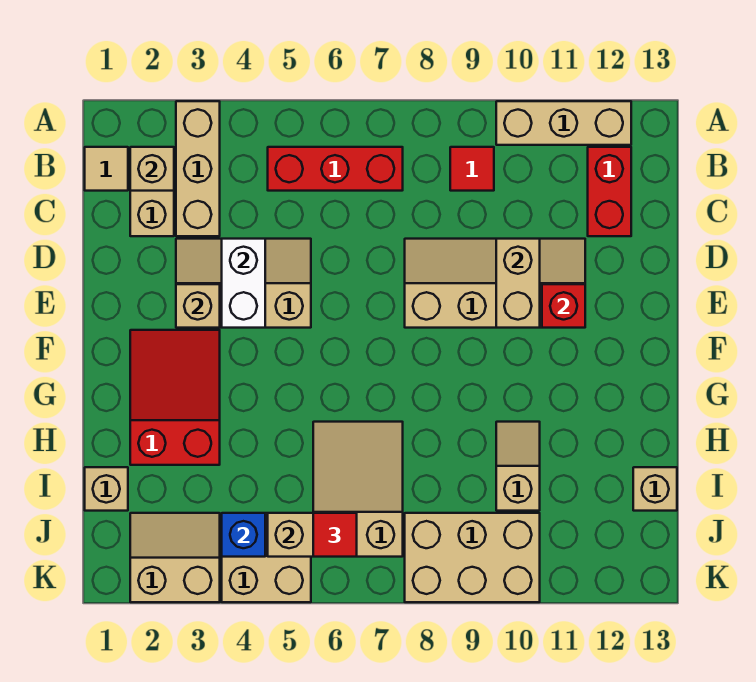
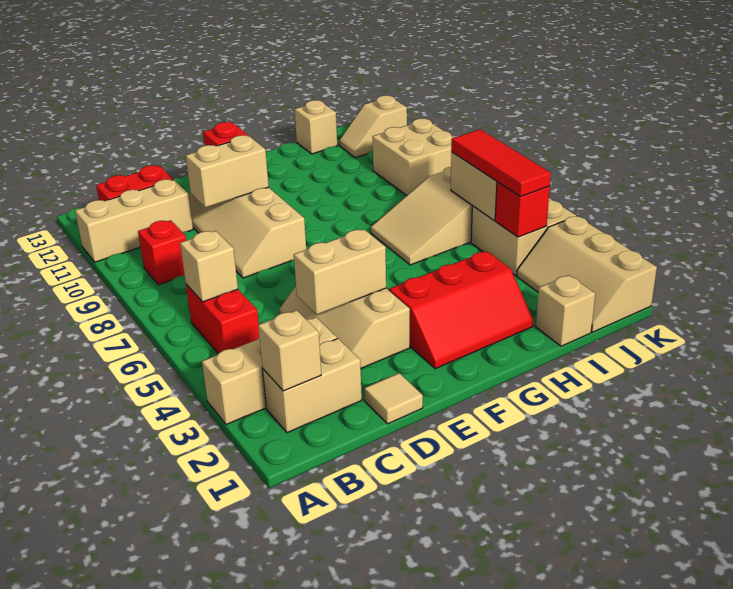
tan 1x3 brick [496,101,631,145] -> tan 1x3 brick turned to [75,179,193,262]
tan 1x1 tile [85,147,128,191] -> tan 1x1 tile moved to [364,373,423,424]
red 1x3 brick [268,147,403,191] -> red 1x2 brick [186,284,259,353]
red 1x1 tile [450,147,494,191] -> red 1x1 brick [138,220,186,285]
white 1x2 brick [222,239,265,328] -> tan 1x2 brick [294,229,386,315]
tan 1x1 brick [176,284,220,328] -> tan 1x1 brick moved to [180,231,238,302]
red 2x3 slope [130,330,220,465] -> red 2x3 slope turned to [389,251,533,369]
tan 1x2 slope [496,422,540,511] -> tan 1x2 slope moved to [339,95,407,158]
tan 2x2 slope [130,513,220,602] -> tan 2x3 slope [517,216,657,332]
blue 1x1 brick [222,513,265,557] -> red 1x1 brick [495,182,550,237]
red 1x1 tile [313,513,357,557] -> red 1x3 tile [451,129,551,197]
tan 2x3 brick [405,513,540,602] -> tan 2x2 brick [372,118,454,195]

